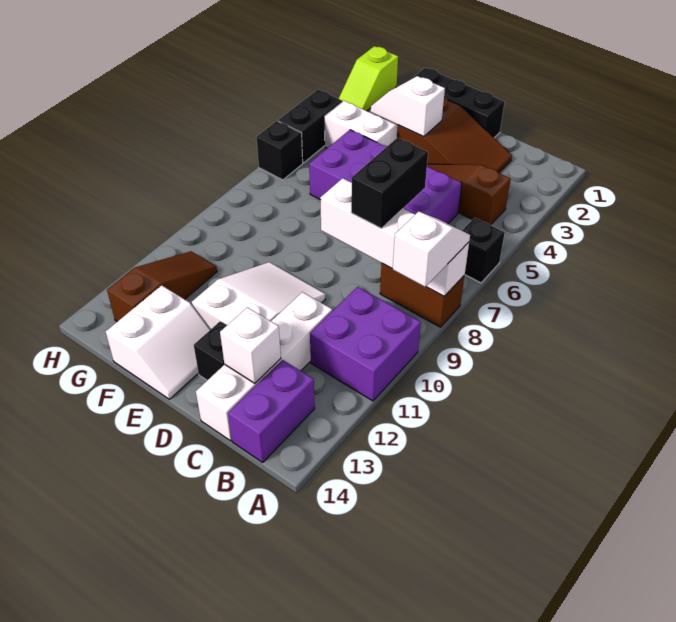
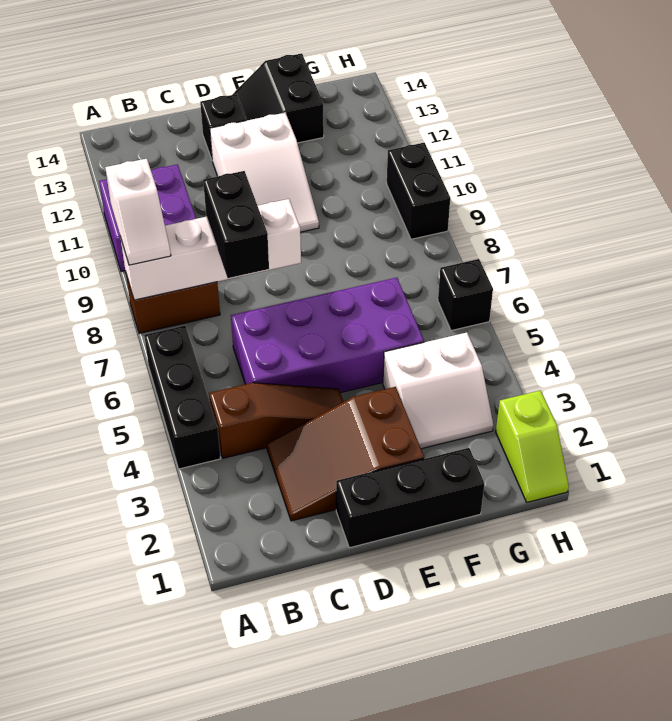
black 1x1 brick [462,218,505,283] -> black 1x3 brick [144,326,221,469]
purple 1x2 brick [228,360,315,462] -> none
white 1x4 brick [196,292,332,441] -> none
white 1x1 brick [220,307,281,383] -> none
white 1x2 slope [371,76,445,137] -> none
white 2x2 slope [106,285,210,399] -> black 2x2 slope [232,53,324,143]
brown 1x3 slope [107,251,217,322] -> none
lime 1x2 slope [339,46,398,111] -> lime 1x2 slope turned to [496,390,569,502]
black 1x2 brick [278,90,342,163] -> black 1x2 brick moved to [387,143,450,239]

